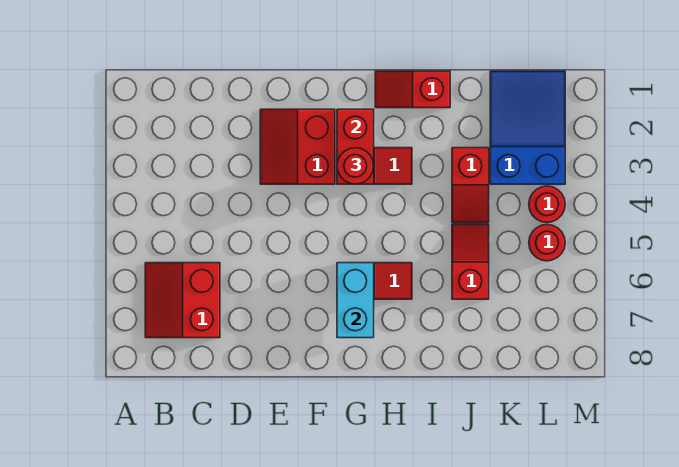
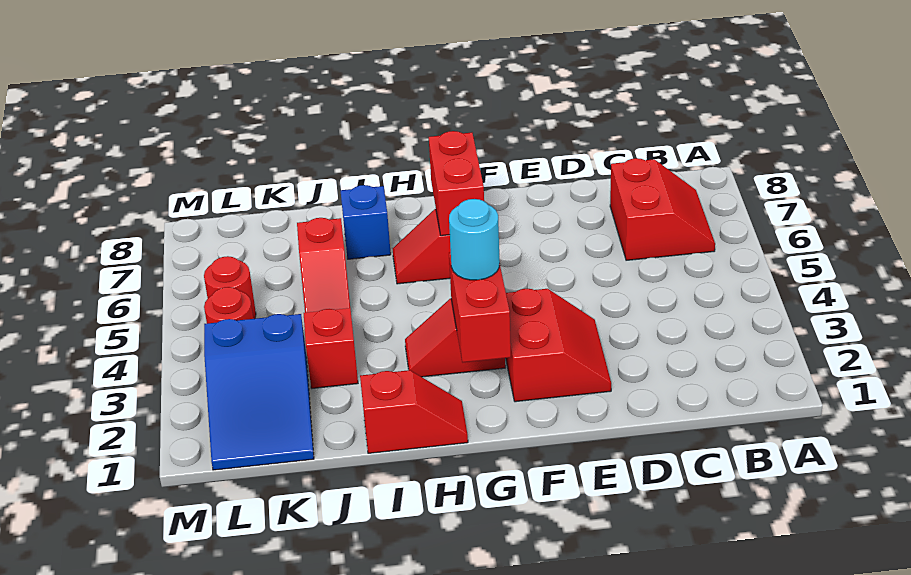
red 1x1 round brick [337,148,373,184] -> cyan 1x1 round brick [449,199,500,280]
cyan 1x2 brick [337,263,374,338] -> red 1x2 brick [429,131,484,236]
none -> blue 1x1 brick [341,185,391,259]

